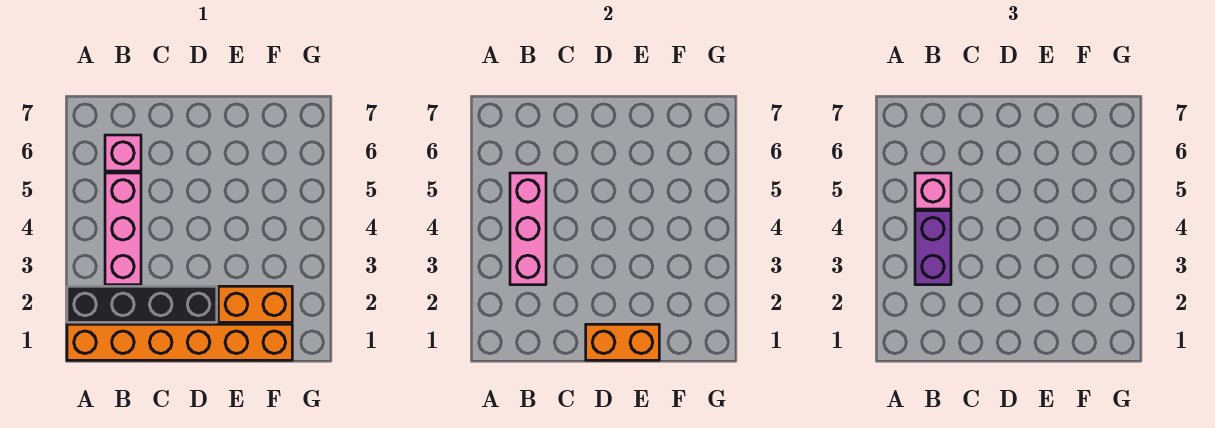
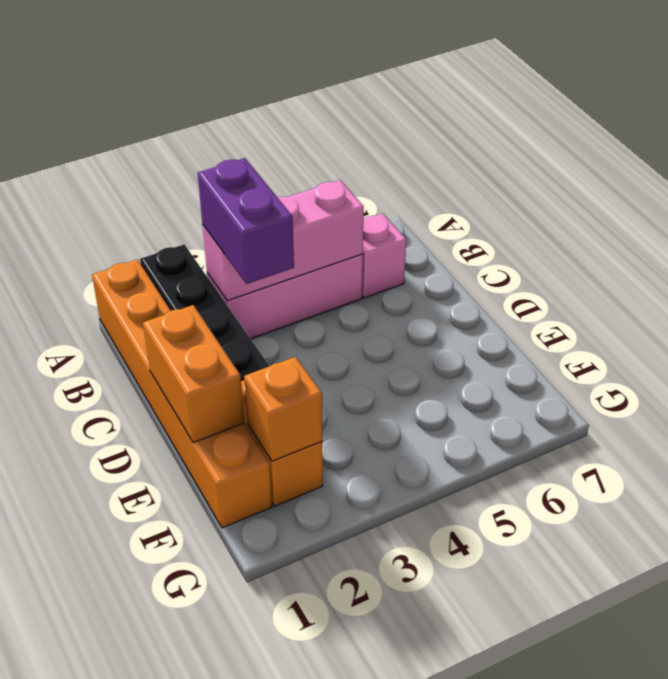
purple 1x2 brick [915,211,951,285] -> purple 1x2 brick turned to [198,158,294,284]
pink 1x1 brick [915,173,951,209] -> none
none -> orange 1x1 brick [244,357,322,461]

